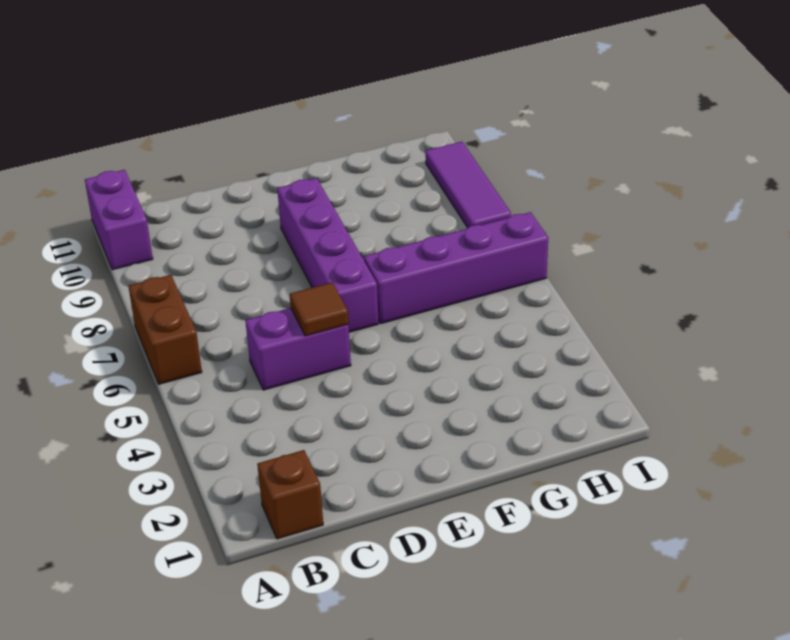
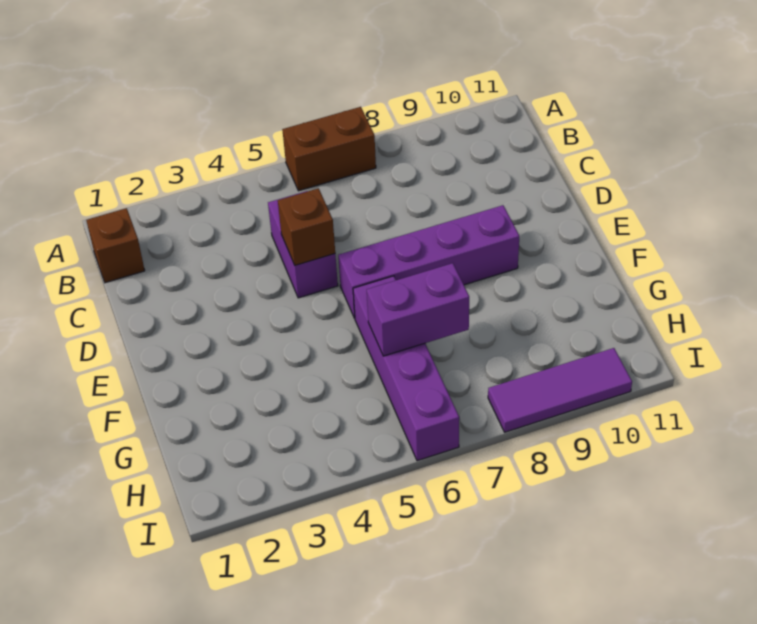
purple 1x2 brick [85,170,153,270] -> purple 1x2 brick moved to [367,263,469,356]
brown 1x1 tile [290,282,349,336] -> brown 1x1 brick [278,188,335,265]

